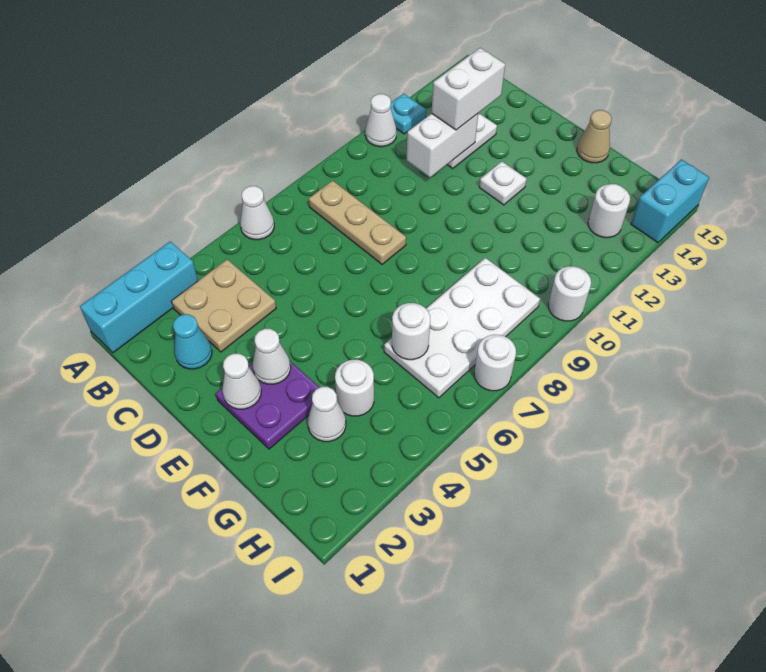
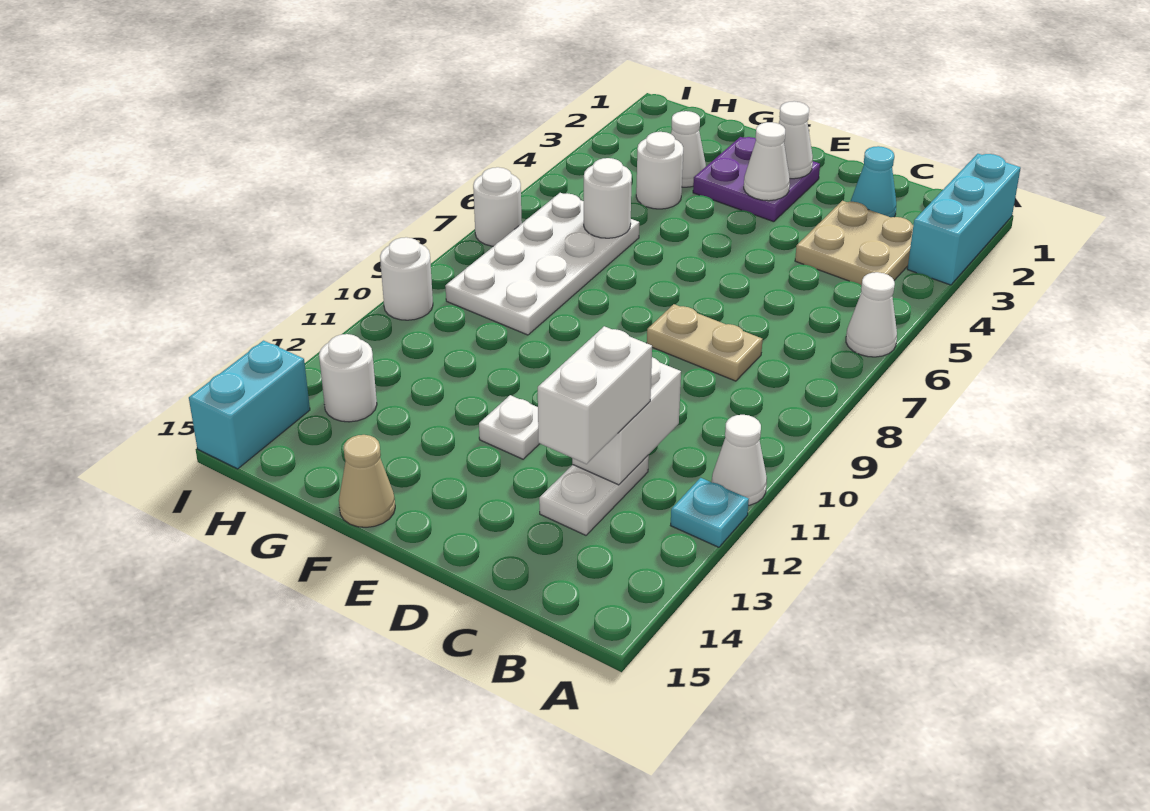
tan 1x3 plate [309,181,406,264] -> tan 1x2 plate [647,304,763,381]

